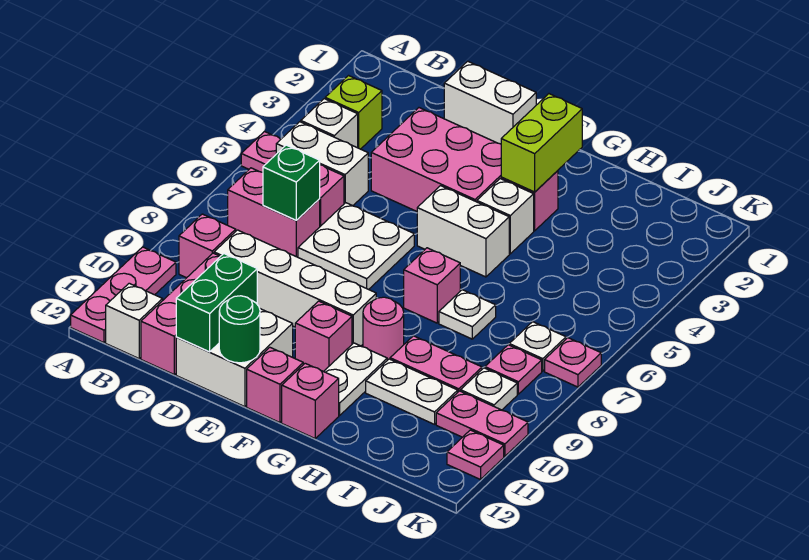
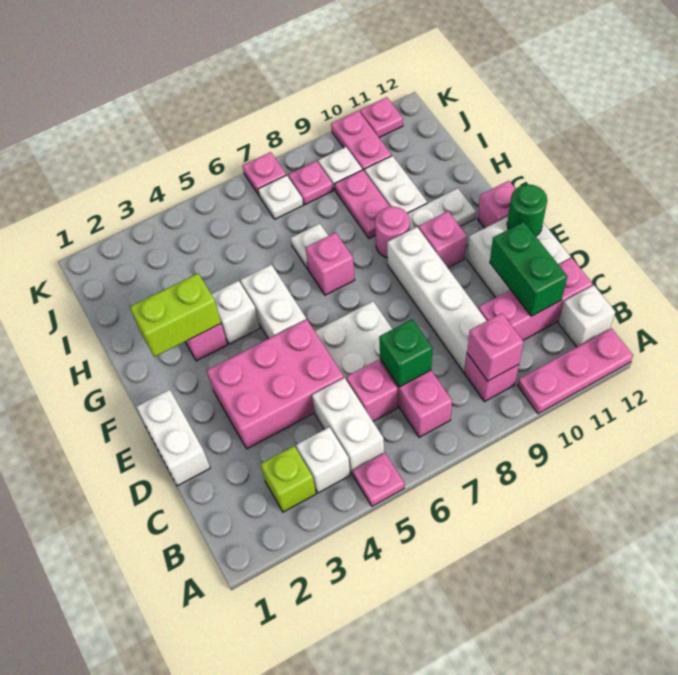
pink 2x3 brick [371,108,501,211] -> pink 2x3 brick turned to [207,319,344,449]
green 1x2 brick [176,254,257,352] -> green 1x2 brick turned to [490,222,567,316]
pink 1x1 brick [282,363,339,438] -> pink 1x1 brick moved to [467,313,524,381]

